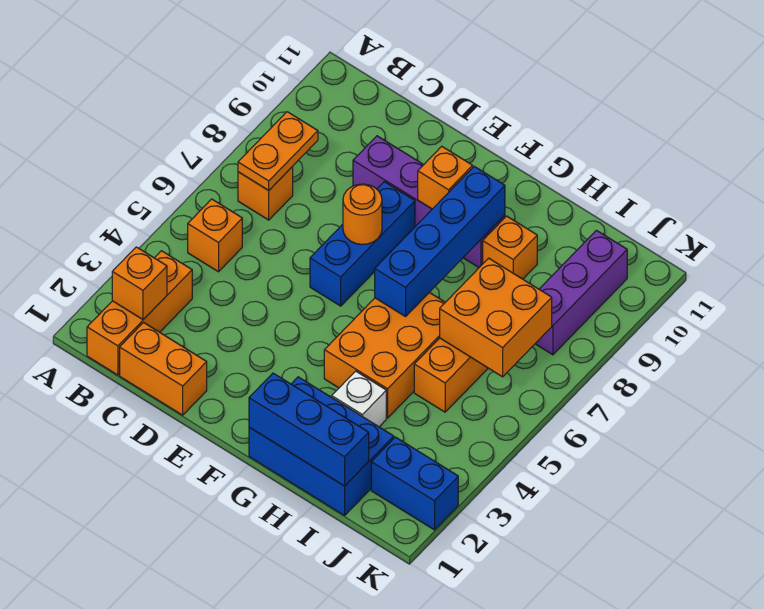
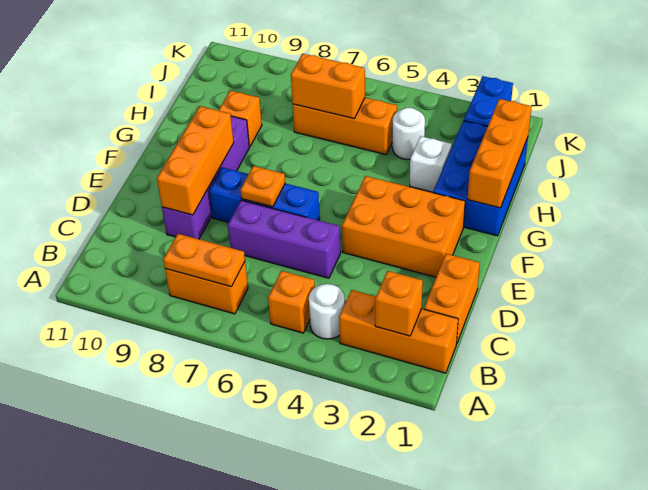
none -> white 1x1 round brick [309,284,345,339]
orange 1x1 brick [238,167,293,220] -> orange 1x2 brick [165,262,248,314]
orange 1x1 round brick [343,184,382,244] -> orange 1x1 plate [240,166,285,207]
orange 1x1 brick [418,146,473,209] -> orange 1x3 brick [157,106,234,215]
blue 1x3 brick [249,373,369,486] -> orange 1x3 brick [468,99,532,208]
orange 2x3 brick [324,293,445,418] -> orange 2x3 brick moved to [342,176,465,277]
blue 1x4 brick [375,166,505,317] -> none
none -> white 1x1 round brick [392,108,425,159]
orange 2x2 brick [440,258,552,377] -> orange 1x2 brick [291,54,365,119]
purple 1x3 brick [535,230,627,355] -> purple 1x3 brick moved to [228,200,341,278]

